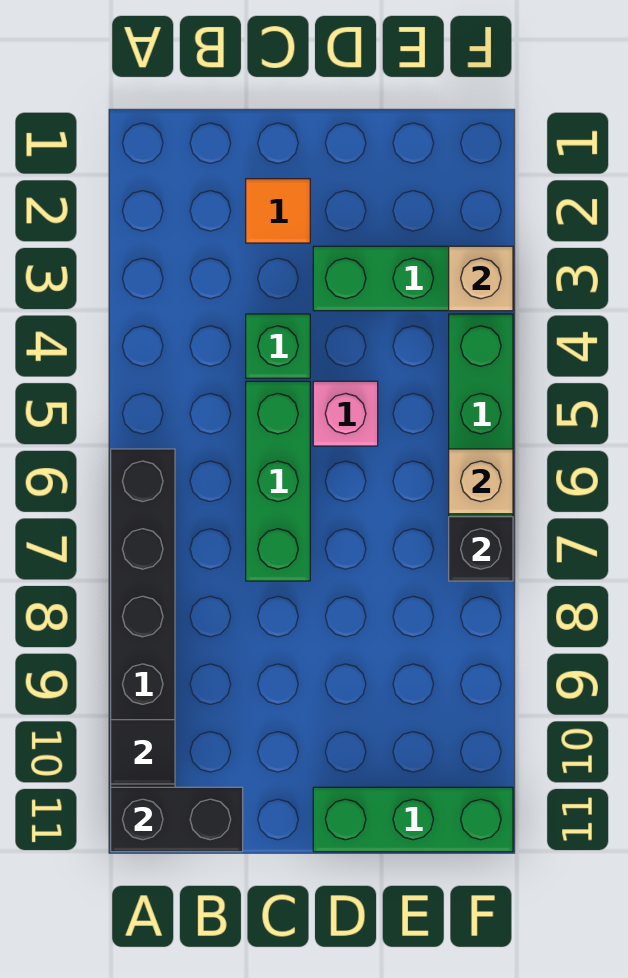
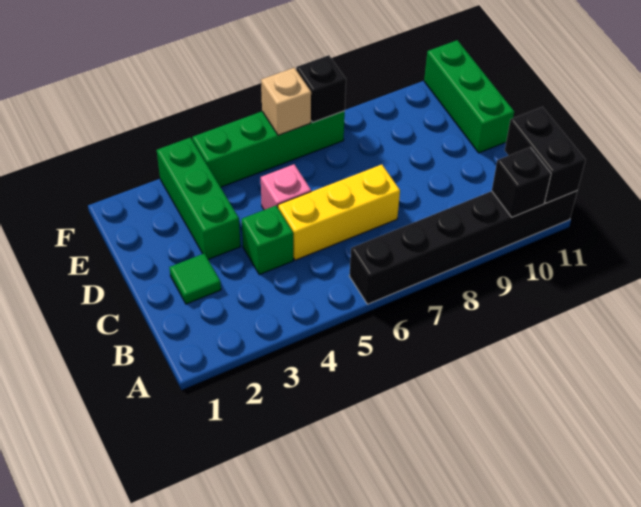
black 1x1 tile [111,720,175,784] -> black 1x1 brick [492,147,551,217]
orange 1x1 tile [246,179,310,243] -> green 1x1 tile [169,253,221,304]
green 1x3 brick [246,381,310,581] -> yellow 1x3 brick [278,165,400,260]
tan 1x1 brick [449,246,513,311] -> none

